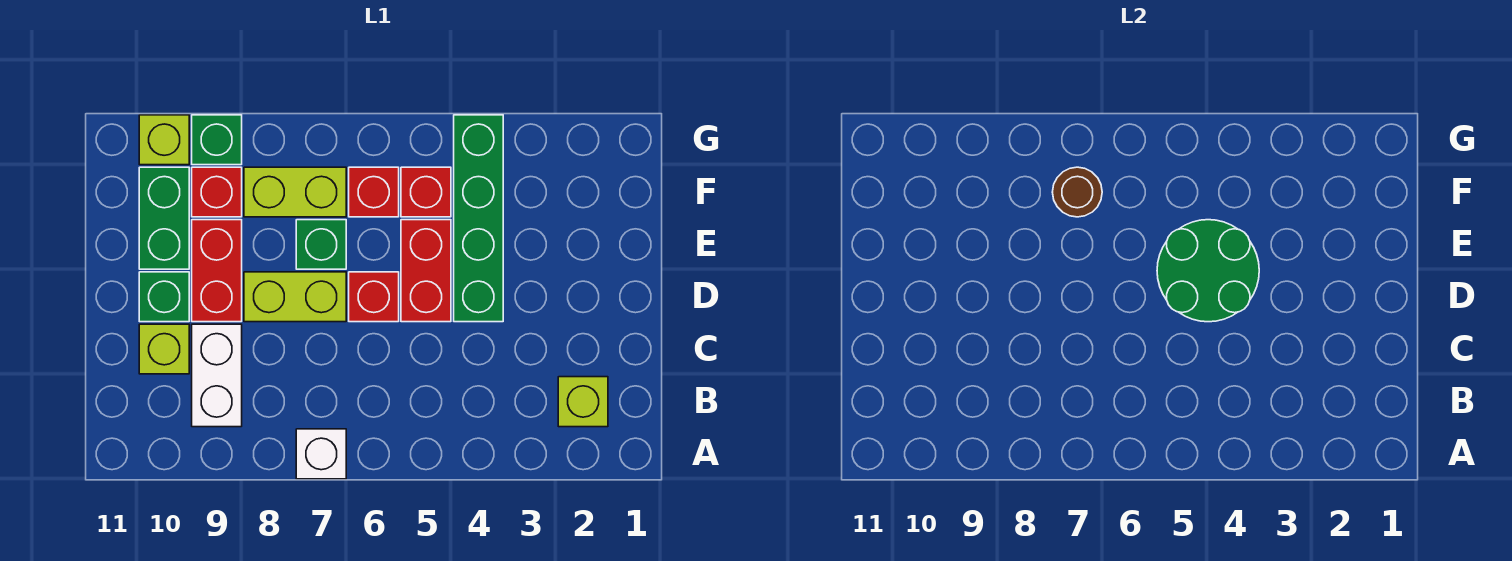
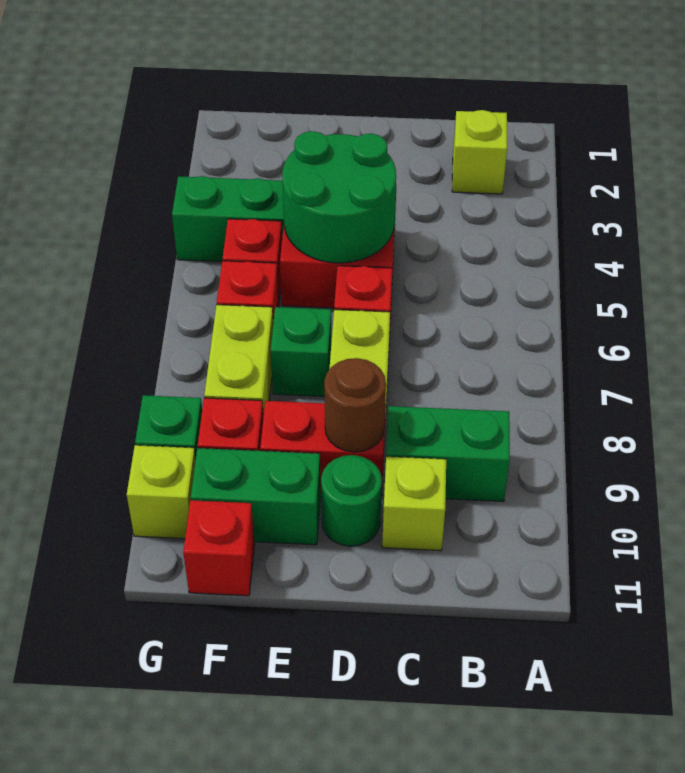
white 1x1 brick [296,429,346,479] -> none
white 1x2 brick [192,324,242,427] -> green 1x2 brick [386,406,510,502]
green 1x1 brick [139,272,189,322] -> green 1x1 round brick [321,455,382,546]
brown 1x1 round brick [1052,167,1102,217] -> brown 1x1 round brick moved to [324,358,386,452]
none -> red 1x1 brick [183,500,255,596]

